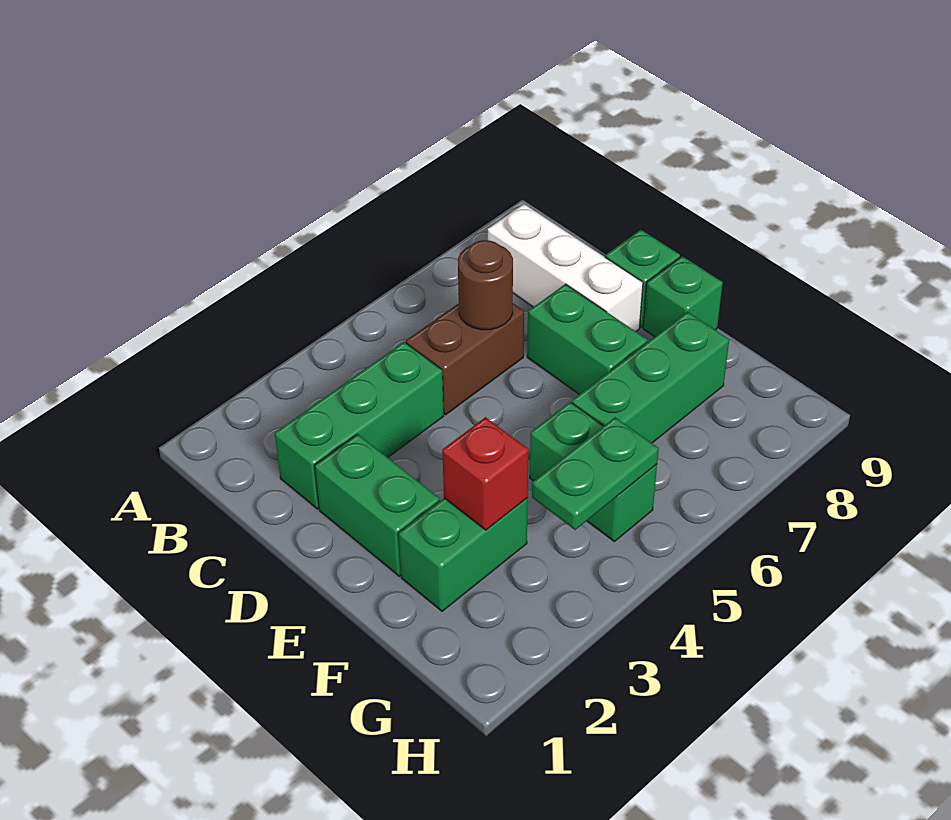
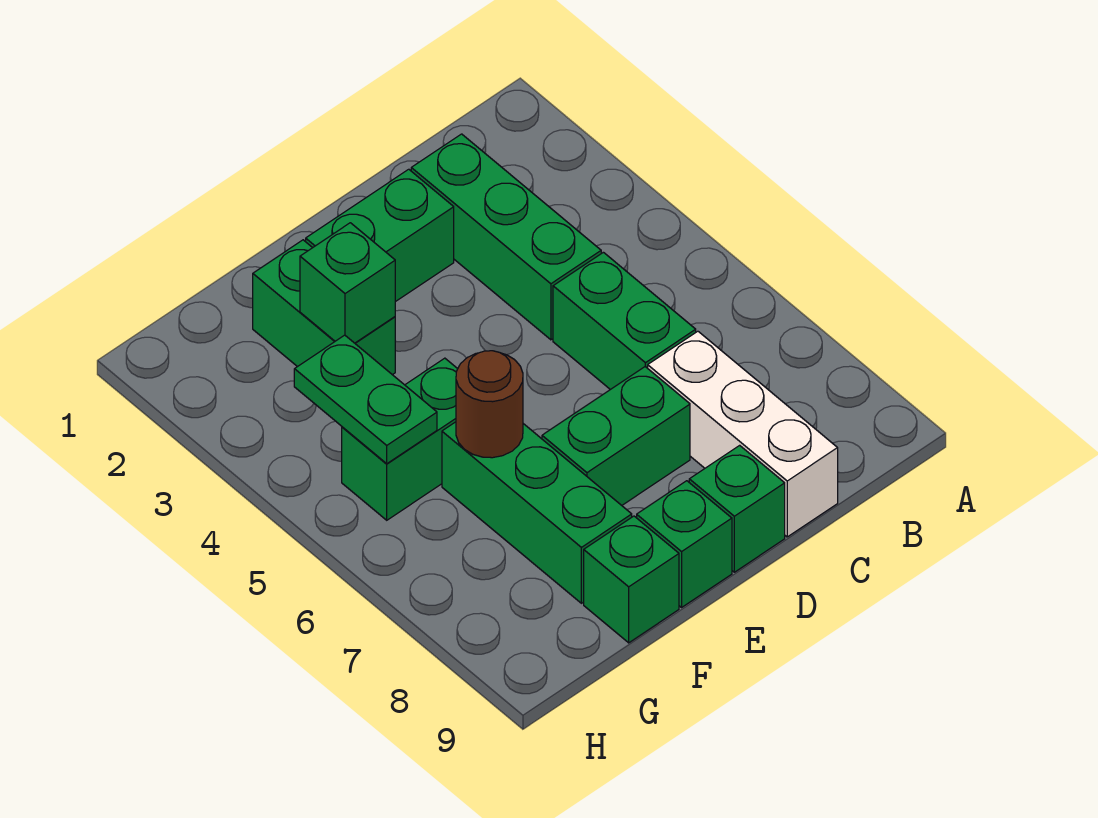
white 1x3 brick [488,204,643,331] -> white 1x3 brick turned to [648,331,838,537]
brown 1x2 brick [406,303,524,415] -> green 1x2 brick [553,252,696,390]
brown 1x1 round brick [458,240,513,330] -> brown 1x1 round brick moved to [456,351,523,458]
red 1x1 brick [442,417,529,530] -> green 1x1 brick [300,223,395,343]
none -> green 1x1 brick [584,516,679,643]

